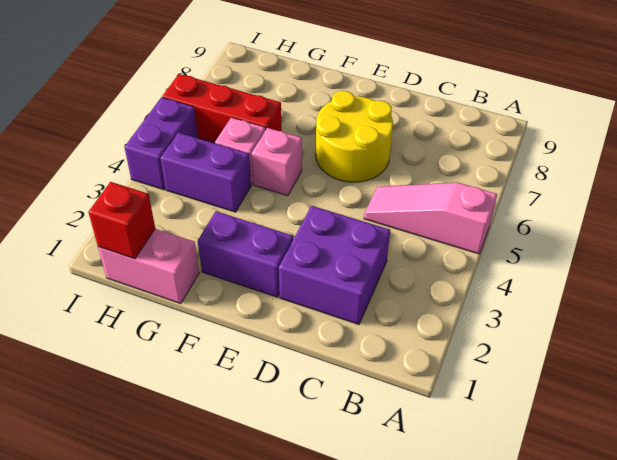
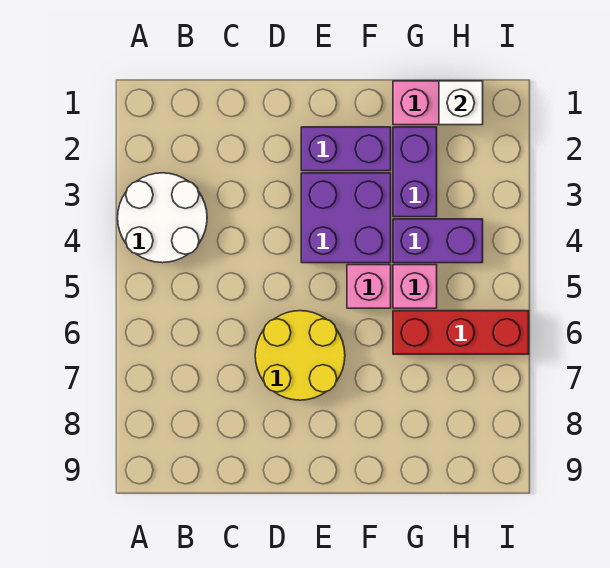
none -> white 2x2 round brick [118,173,207,263]
pink 1x3 slope [364,183,497,254] -> none
purple 2x2 brick [279,206,390,324] -> purple 2x2 brick moved to [301,173,391,263]
red 1x1 brick [88,182,155,259] -> white 1x1 brick [439,81,483,125]
purple 1x2 brick [124,97,198,190] -> purple 1x2 brick moved to [393,127,437,217]

